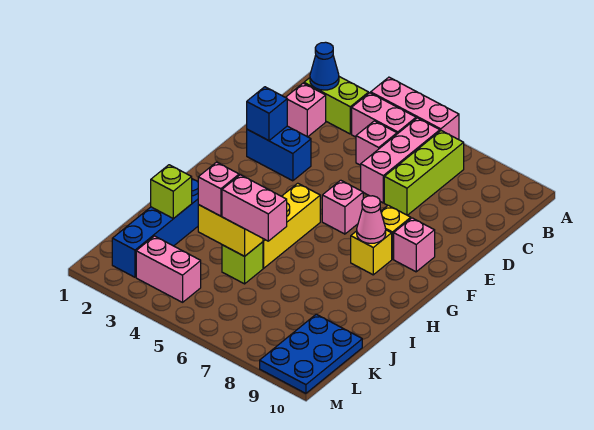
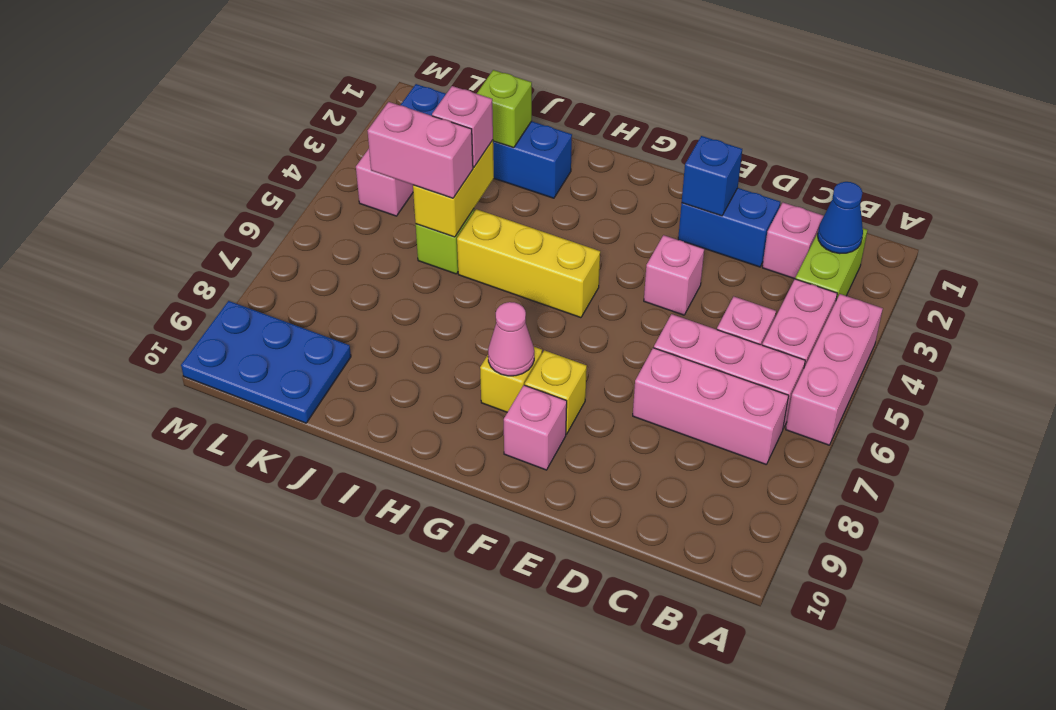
lime 1x3 brick [384,131,464,215] -> pink 1x3 brick [633,348,789,464]
blue 1x2 brick [247,126,311,181] -> blue 1x2 brick turned to [678,188,780,267]
pink 1x1 brick [322,180,363,234] -> pink 1x1 brick moved to [644,235,704,315]
pink 1x2 brick [222,175,287,241] -> pink 1x2 brick turned to [368,102,473,198]

